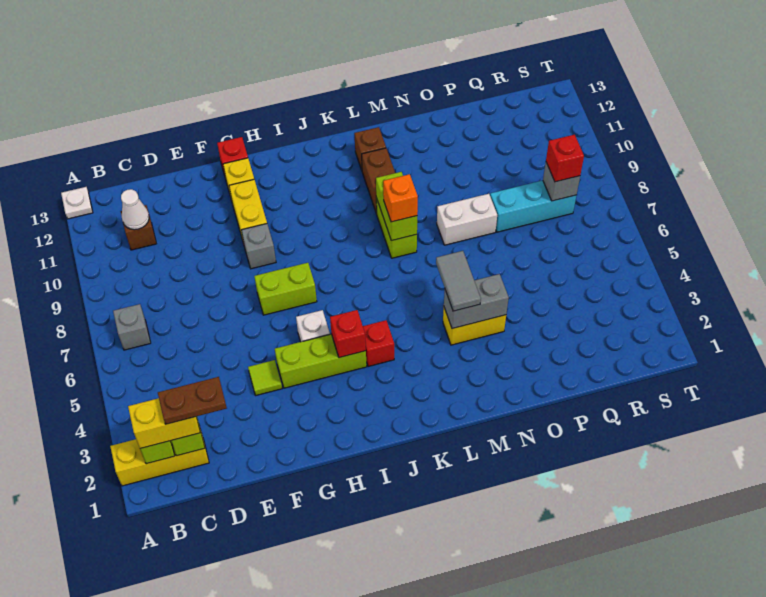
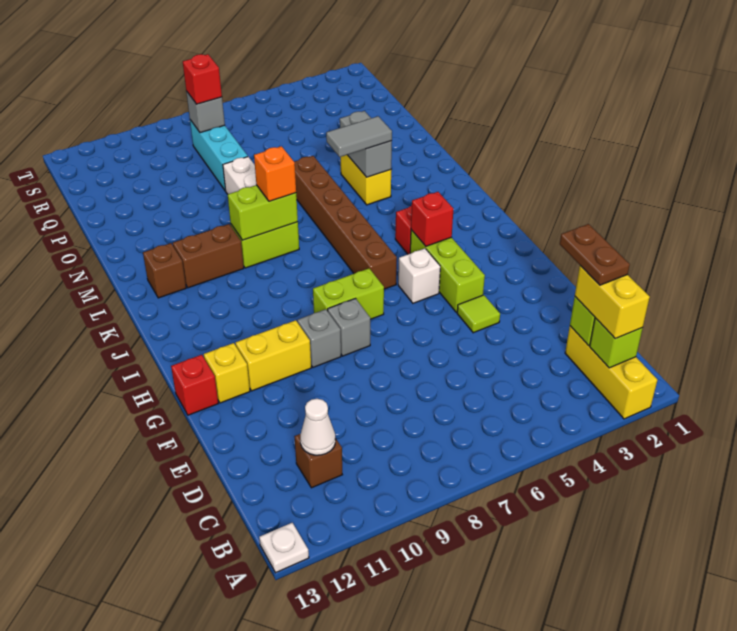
grey 1x1 brick [113,304,151,350] -> grey 1x1 brick moved to [328,299,370,356]
lime 1x2 brick [254,263,317,315] -> lime 1x2 brick turned to [313,269,384,319]
none -> brown 1x6 brick [294,156,397,289]

